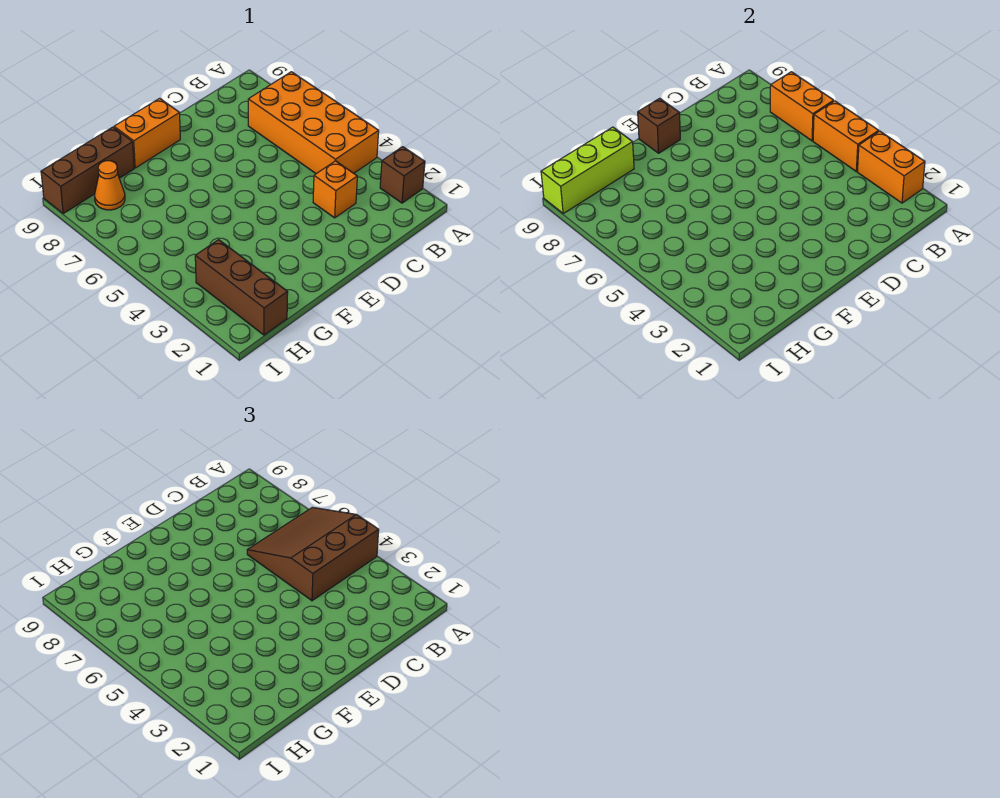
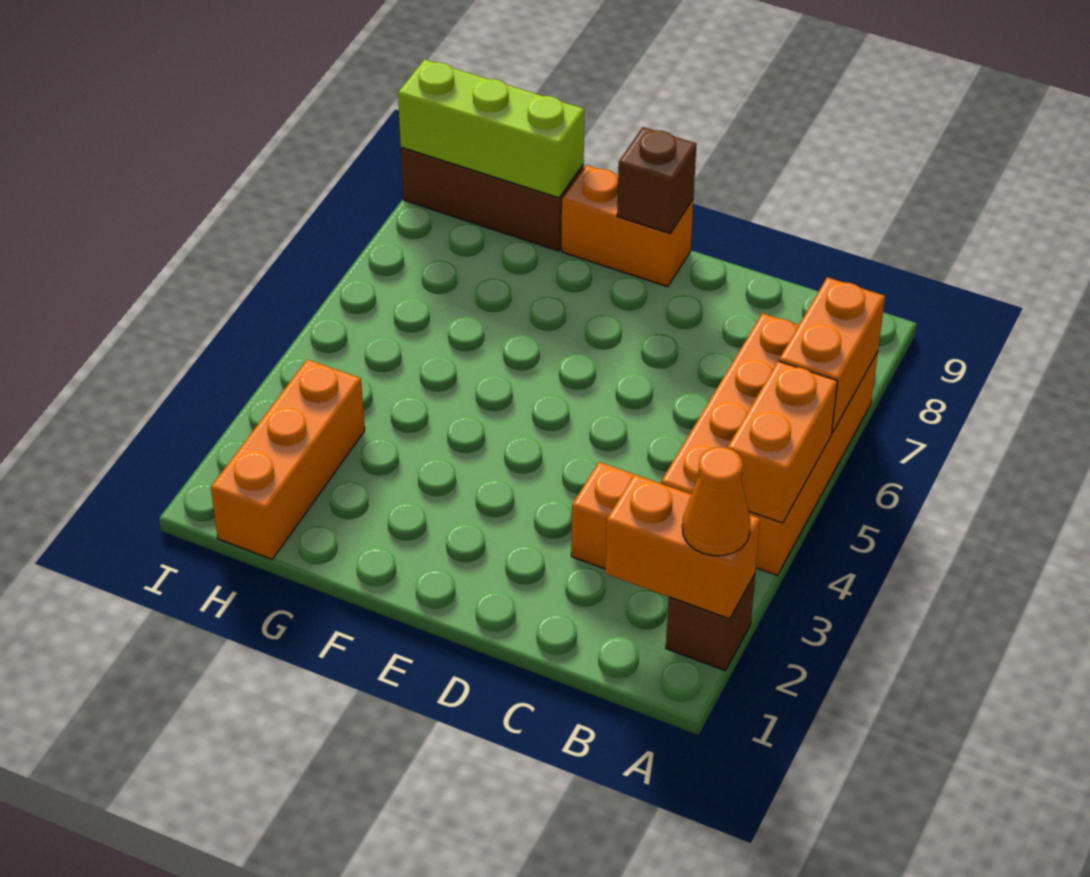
orange 1x2 brick [857,131,925,203] -> orange 1x2 brick turned to [605,474,760,619]
brown 3x3 slope [247,507,379,601] -> none
brown 1x3 brick [195,240,288,335] -> orange 1x3 brick [211,359,365,559]
orange 1x1 cone [95,161,125,210] -> orange 1x1 cone moved to [682,447,751,556]

